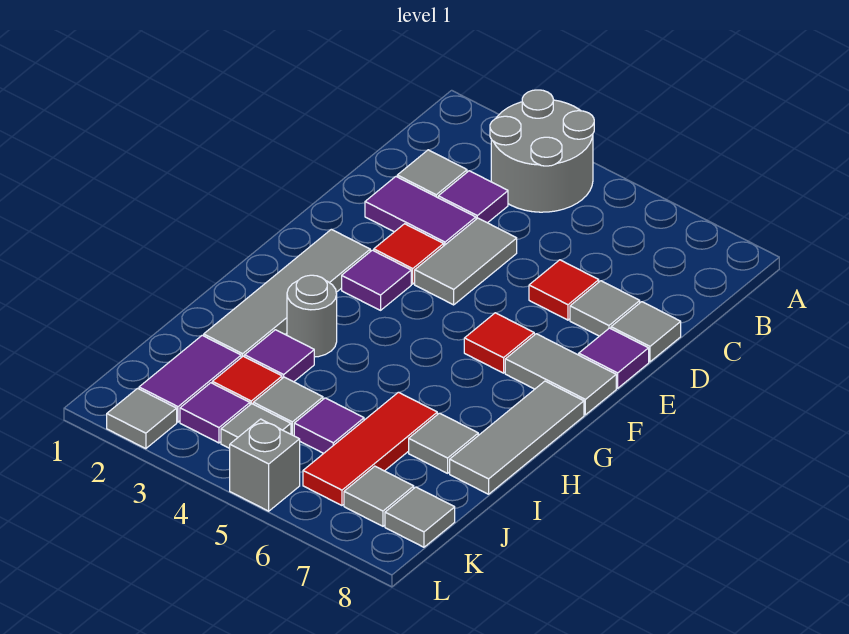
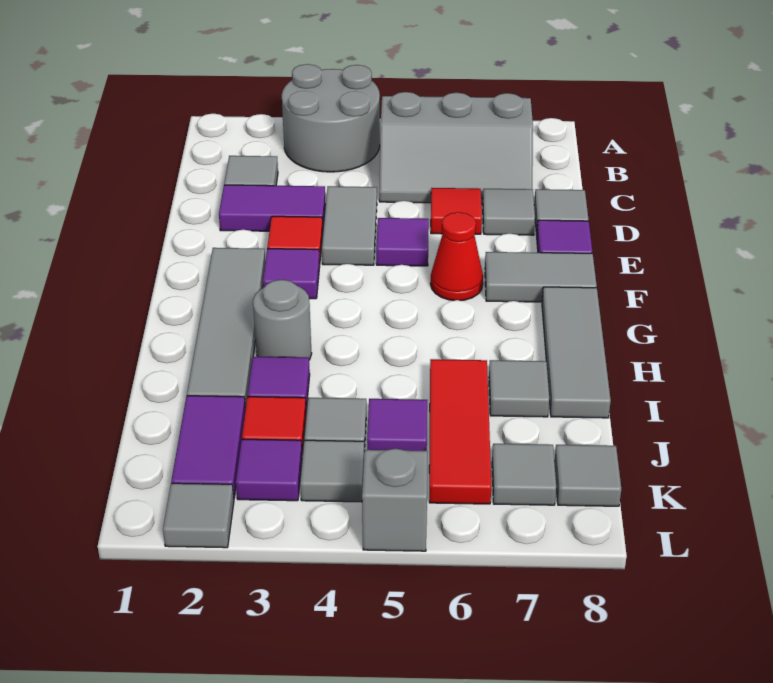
none -> grey 2x3 slope [379,92,533,204]
purple 1x1 tile [438,171,508,223] -> purple 1x1 tile moved to [376,218,429,266]
red 1x1 tile [464,313,534,373] -> red 1x1 cone [430,212,483,301]

